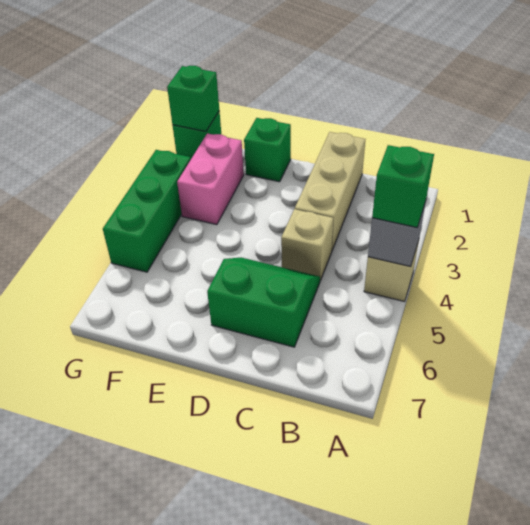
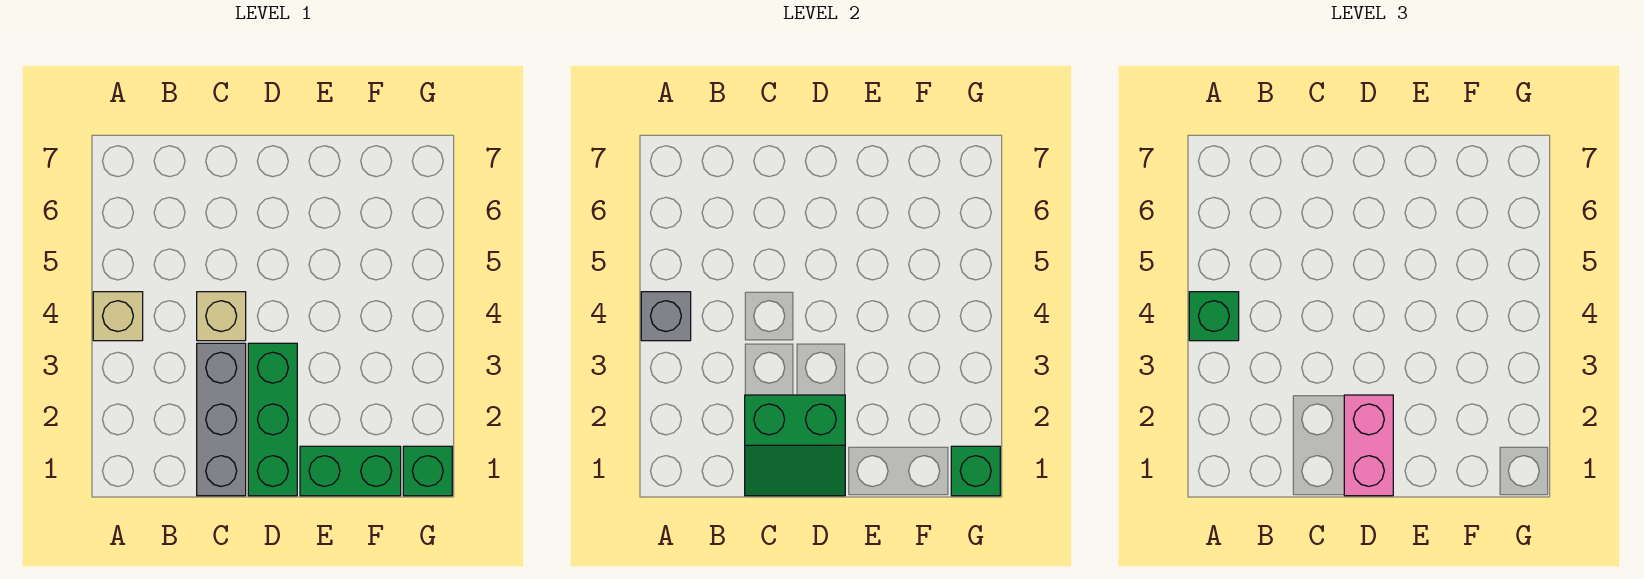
tan 1x3 brick [295,132,365,250] -> grey 1x3 brick [197,343,246,496]
green 2x2 slope [207,258,320,347] -> green 2x2 slope moved to [745,395,845,496]
green 1x1 brick [244,118,291,182] -> green 1x2 brick [300,446,401,496]
pink 1x2 brick [177,133,244,225] -> pink 1x2 brick moved to [1344,395,1393,496]
green 1x3 brick [103,150,191,272] -> green 1x3 brick moved to [248,343,297,496]

